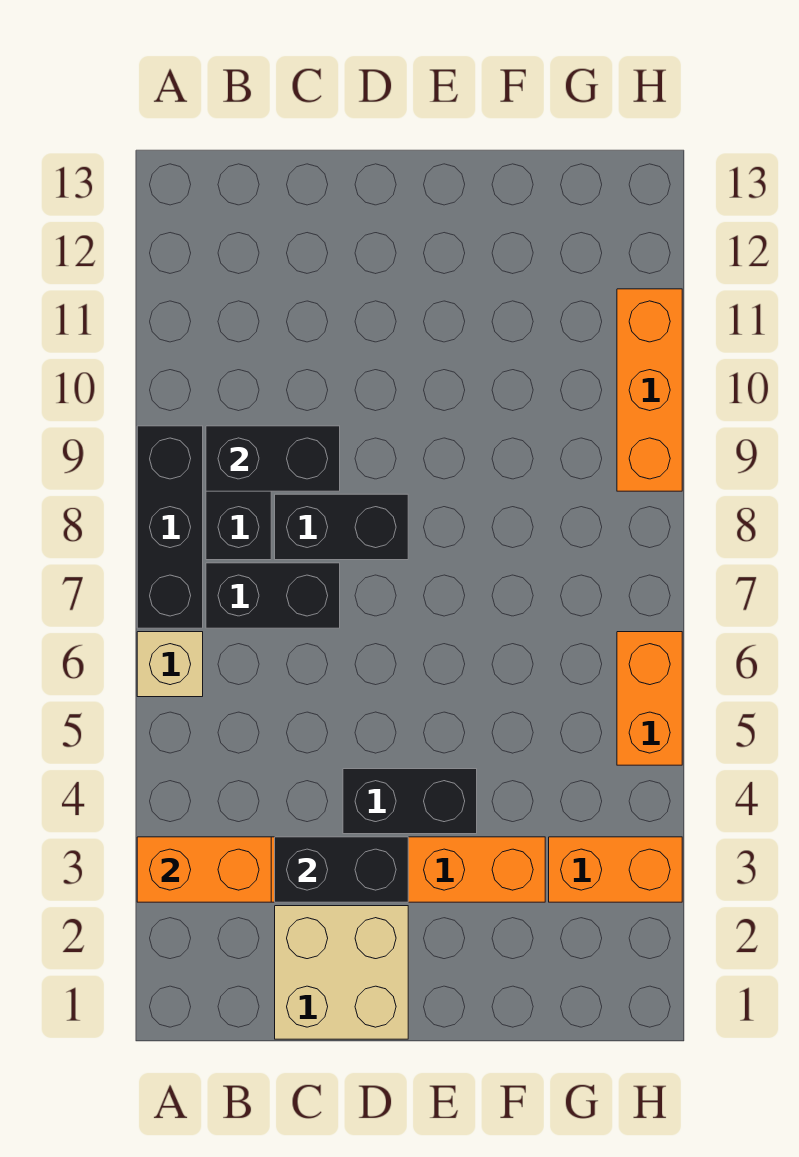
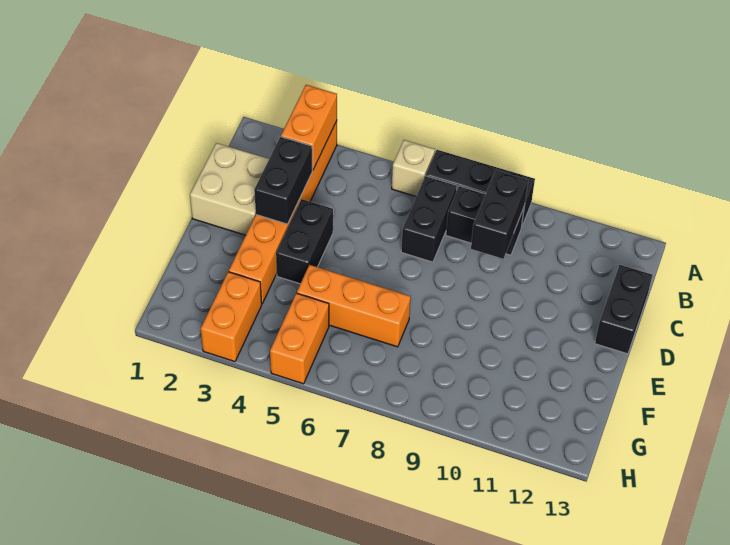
black 1x2 brick [275,494,408,560] -> black 1x2 brick moved to [595,265,652,354]
orange 1x2 brick [617,632,682,765] -> orange 1x2 brick turned to [270,293,329,384]
orange 1x3 brick [617,289,682,491] -> orange 1x3 brick moved to [297,265,411,347]

